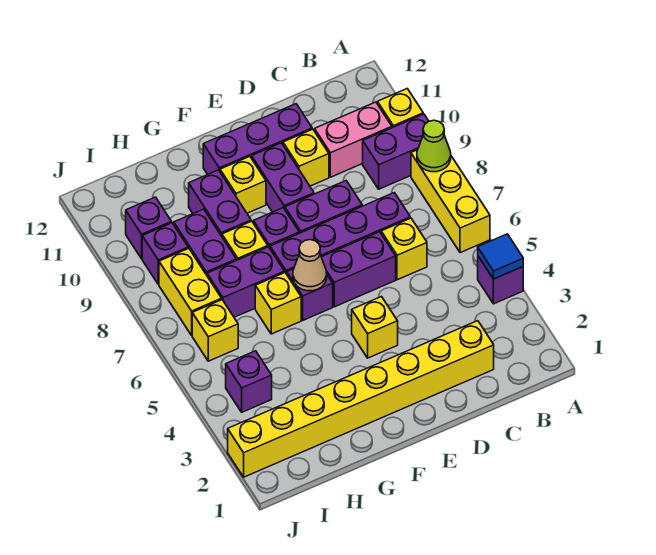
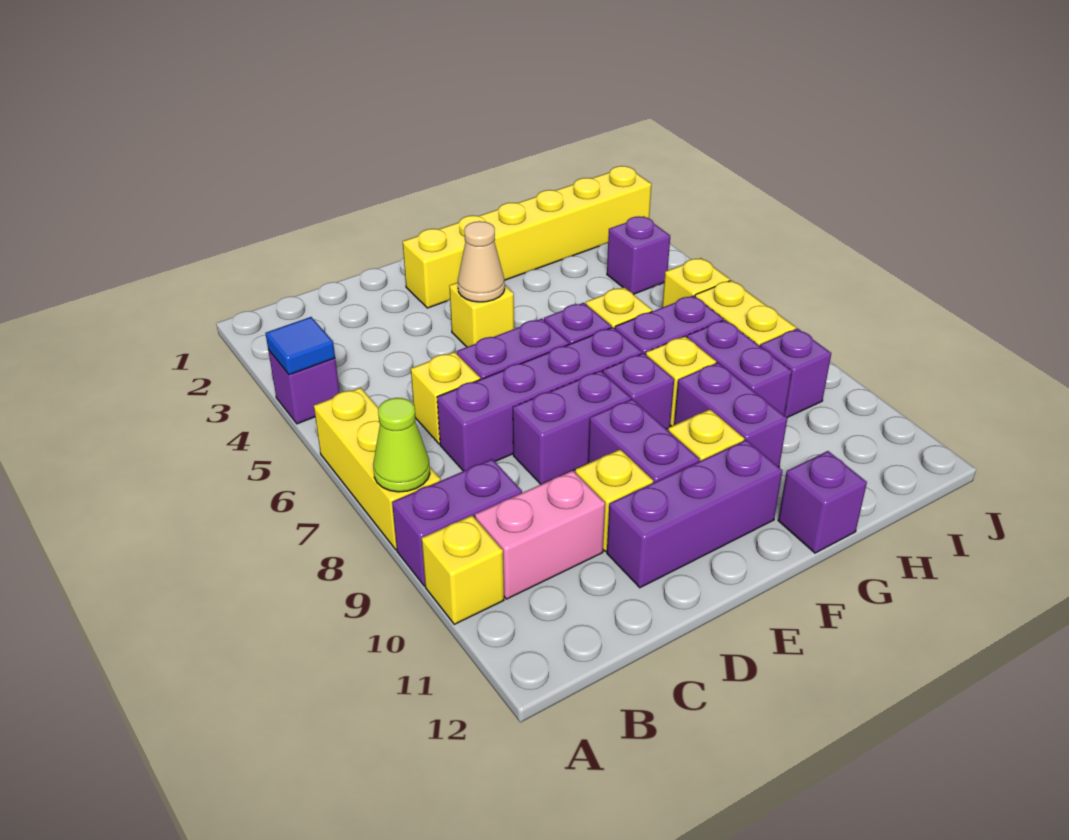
yellow 1x8 brick [228,321,494,477] -> yellow 1x6 brick [403,166,651,308]
tan 1x1 cone [293,240,327,291] -> tan 1x1 cone moved to [458,221,505,302]
purple 1x1 brick [126,197,172,259] -> purple 1x1 brick moved to [778,451,867,553]

